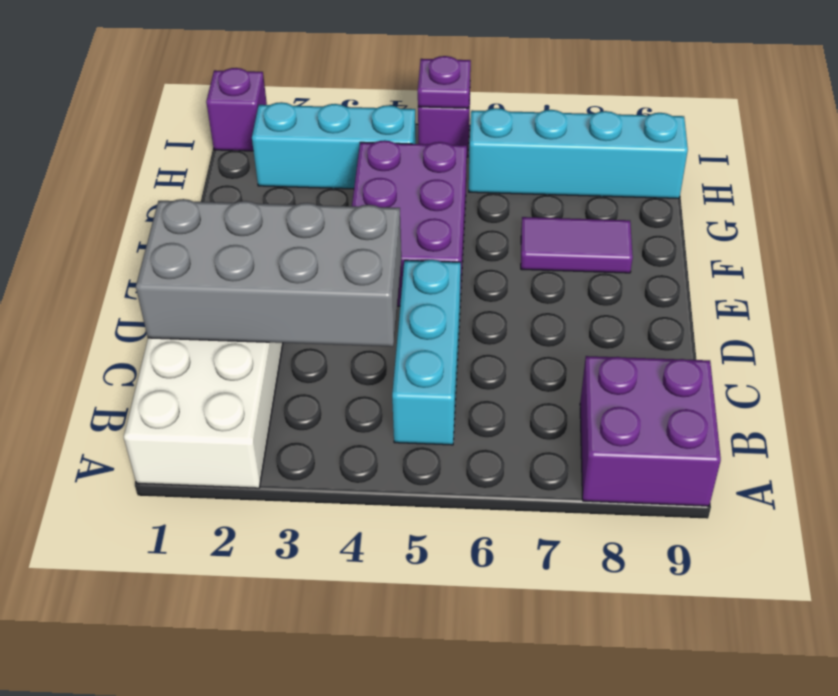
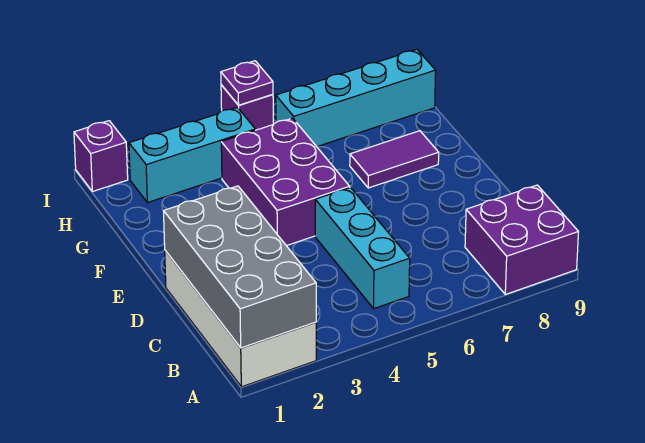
grey 2x4 brick [136,199,401,347] -> grey 2x4 brick turned to [164,186,316,348]

